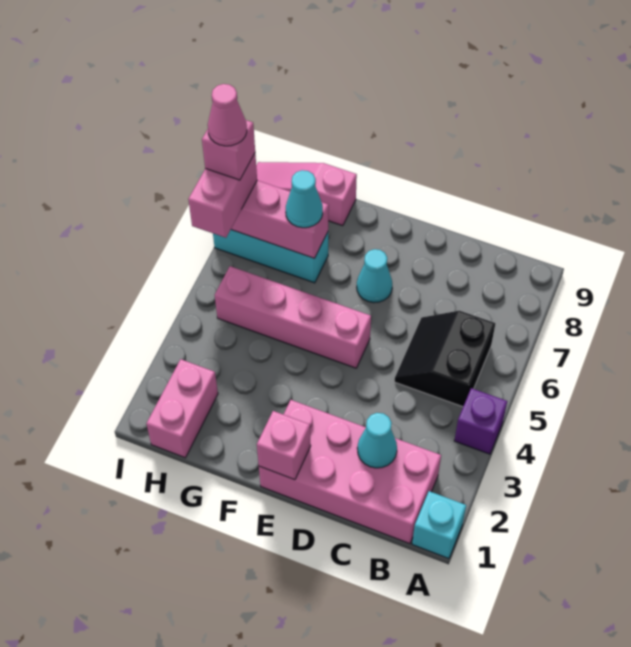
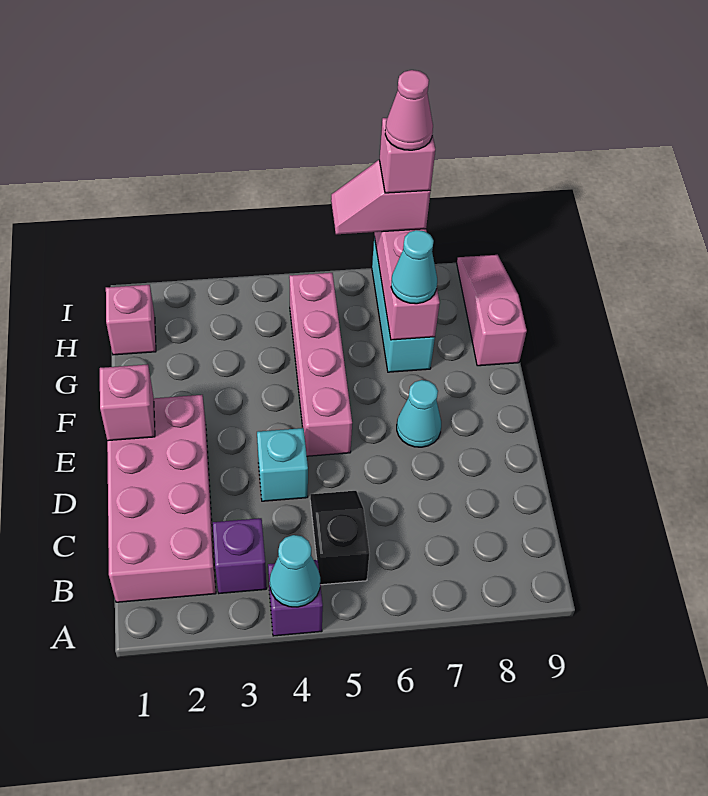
cyan 1x1 brick [412,491,466,559] -> cyan 1x1 brick moved to [257,428,308,501]
none -> purple 1x1 brick [213,518,267,593]
black 2x2 slope [394,311,495,407] -> black 1x2 slope [310,491,369,585]
cyan 1x1 cone [357,413,397,468] -> cyan 1x1 cone moved to [270,535,320,607]
pink 1x2 brick [147,359,218,458] -> pink 1x1 brick [106,285,156,355]
pink 1x2 brick [188,153,257,238] -> pink 1x2 slope [331,160,431,234]

